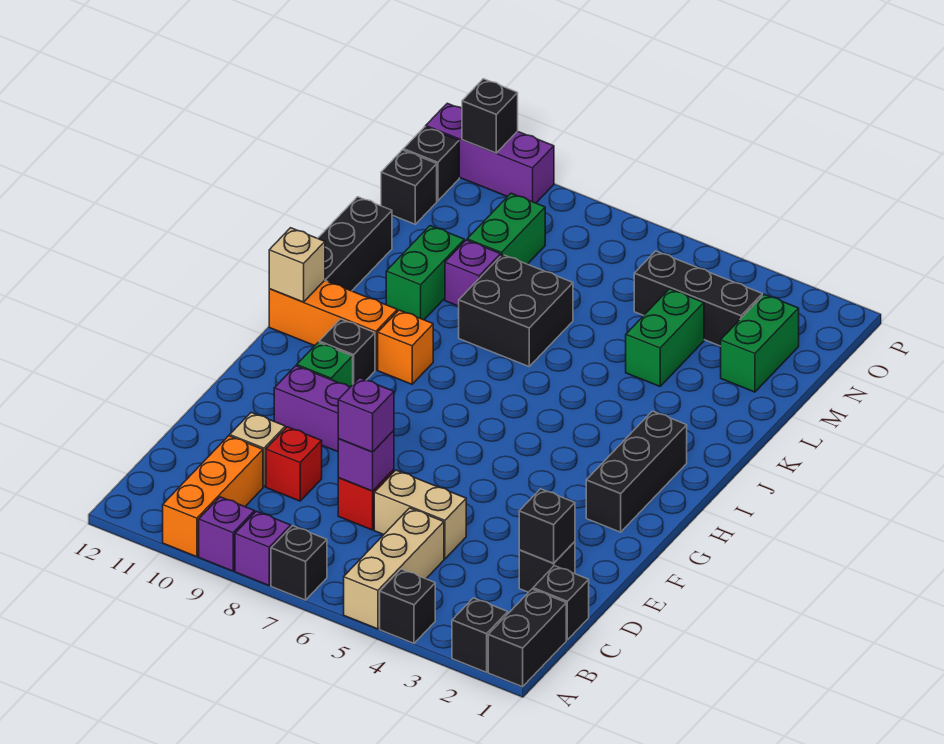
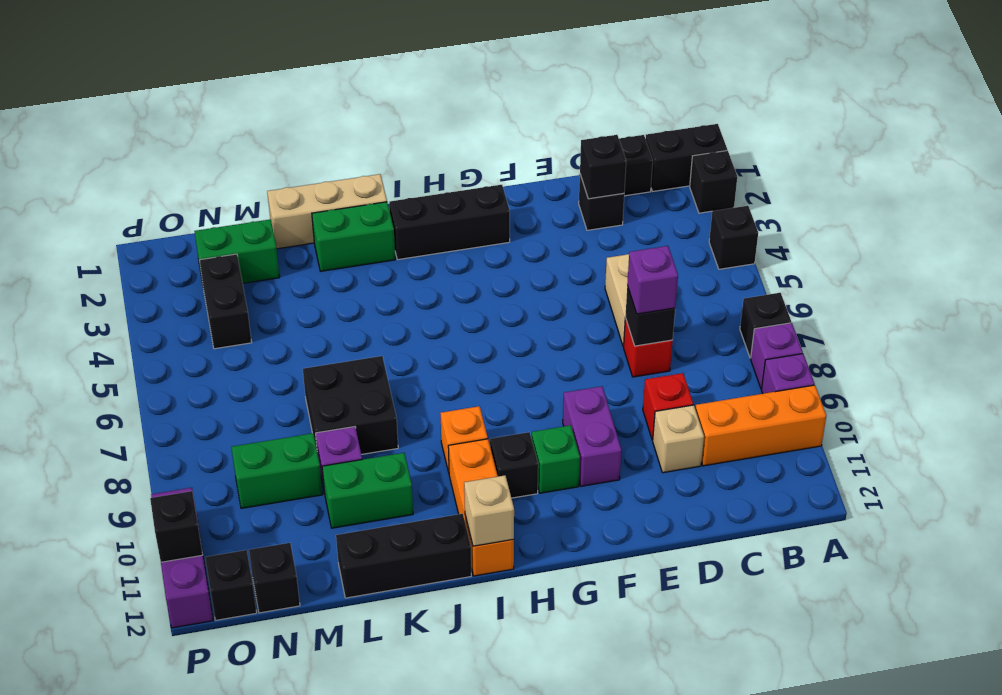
tan 1x3 brick [344,508,444,629] -> tan 1x3 brick moved to [267,174,387,249]
purple 1x1 brick [338,431,394,491] -> black 1x1 brick [625,286,675,346]
green 1x2 brick [626,289,704,386] -> green 1x2 brick moved to [312,202,395,271]
black 1x3 brick [634,251,762,346] -> black 1x2 brick [199,254,252,349]

